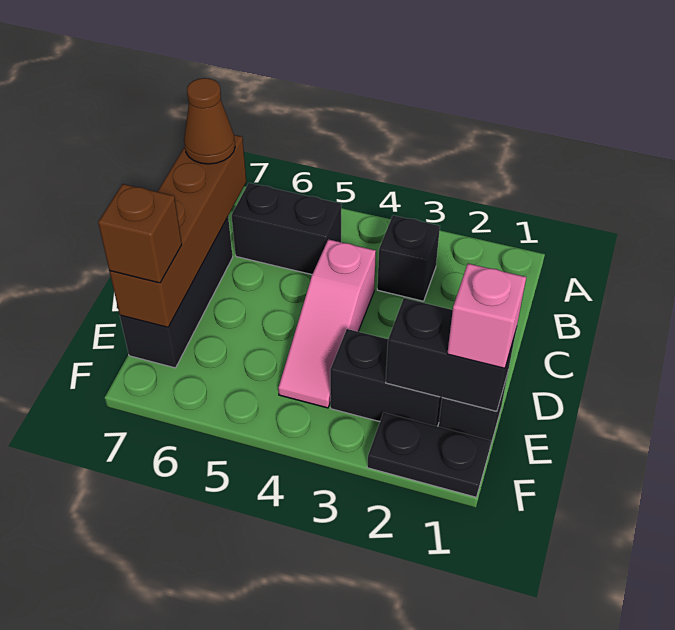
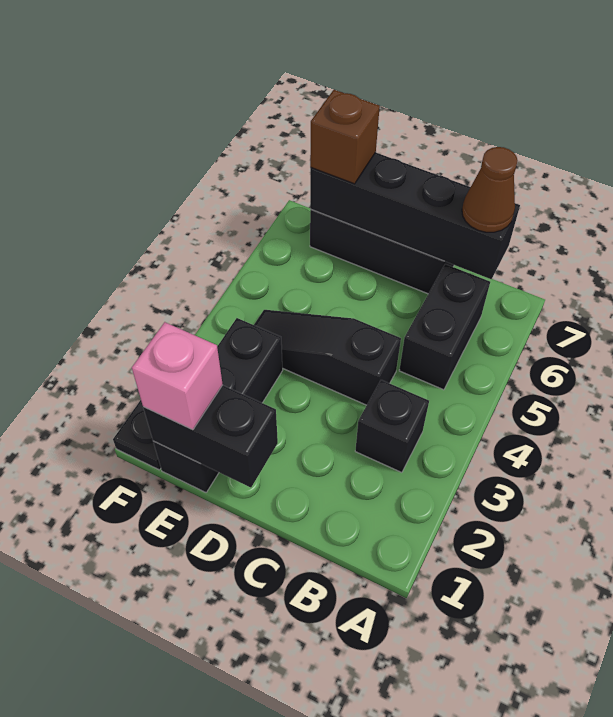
brown 1x4 brick [110,135,246,327] -> black 1x4 brick [310,152,520,279]
pink 1x3 slope [278,239,376,408] -> black 1x3 slope [254,310,401,405]
black 1x2 brick [386,298,516,411] -> black 1x2 brick turned to [143,385,278,487]

